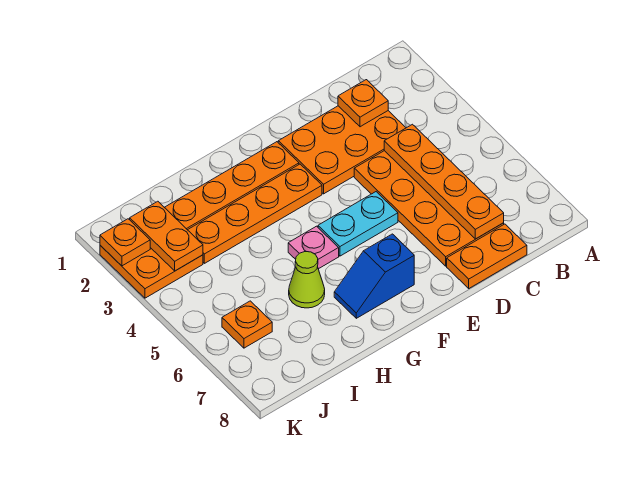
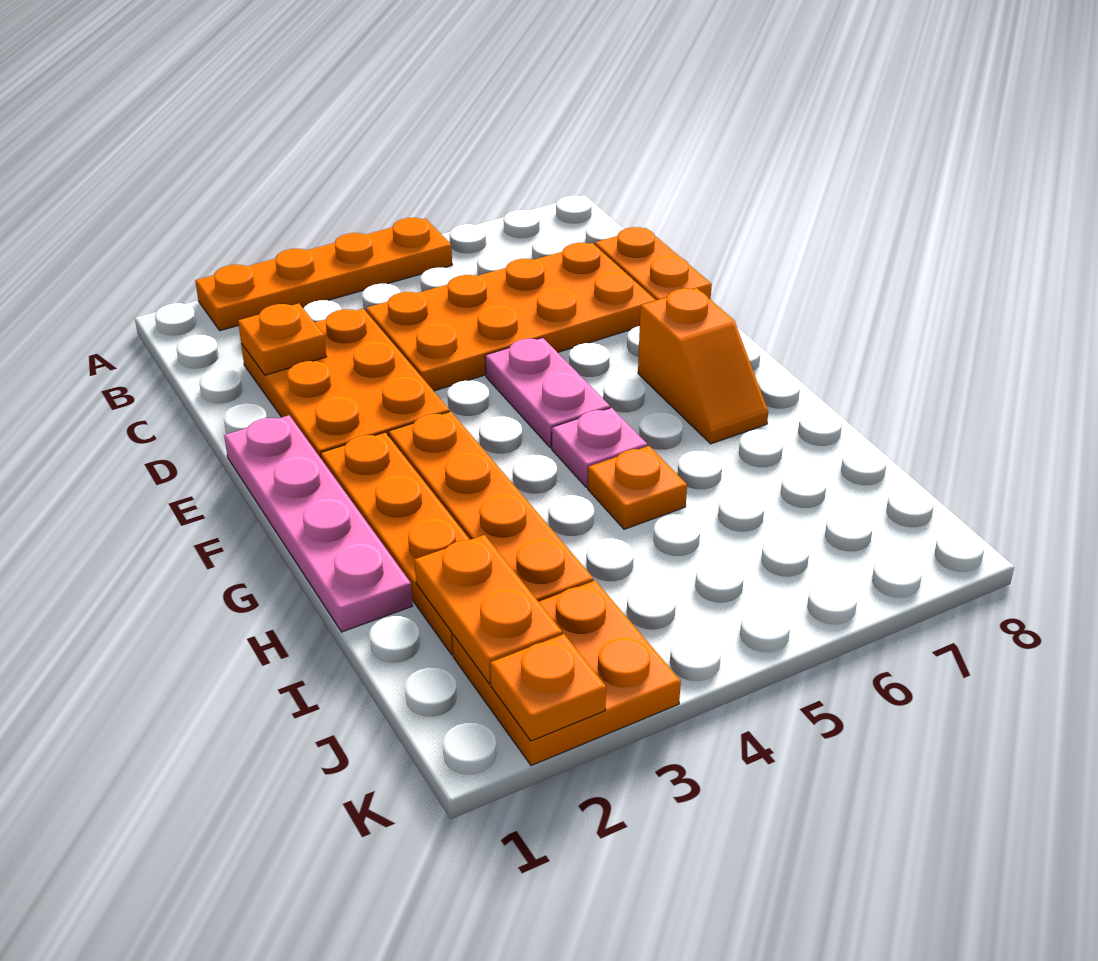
orange 1x4 plate [384,124,504,239] -> orange 1x4 plate moved to [195,218,452,331]
none -> pink 1x4 plate [224,415,412,632]
cyan 1x2 plate [318,192,398,256] -> pink 1x2 plate [485,338,610,448]
blue 1x2 slope [334,234,414,318] -> orange 1x2 slope [638,288,768,444]
lime 1x1 cone [289,252,325,308] -> none
orange 1x2 plate [130,201,203,271] -> orange 1x2 plate turned to [415,535,562,684]
orange 1x1 plate [222,301,272,348] -> orange 1x1 plate moved to [588,446,687,529]

